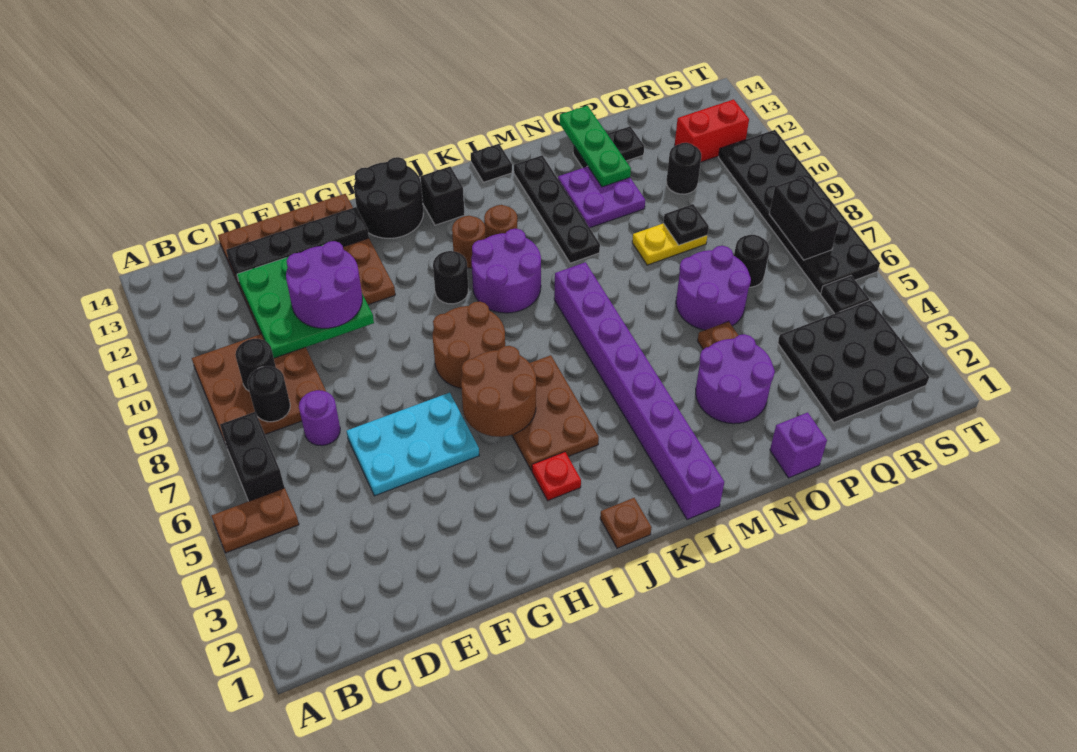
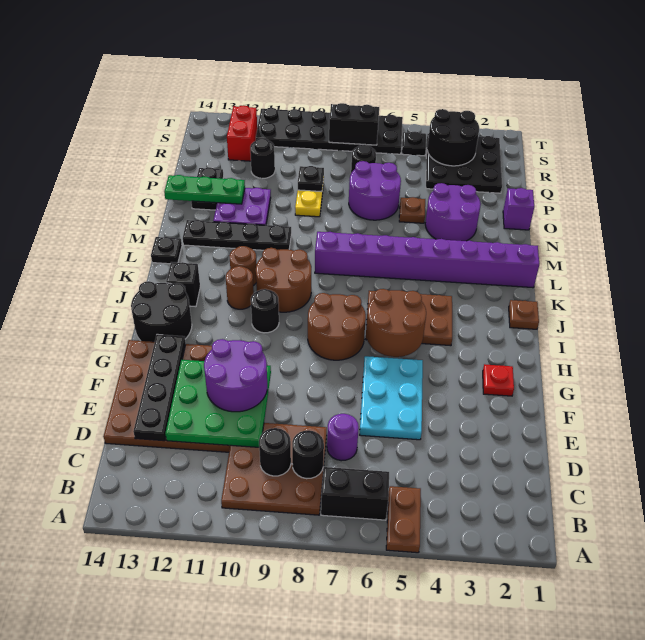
red 1x1 plate [532,452,581,501] -> red 1x1 plate moved to [483,364,514,396]
purple 2x2 round brick [471,229,541,313] -> brown 2x2 round brick [256,248,311,312]
none -> black 2x2 round brick [427,109,479,166]

